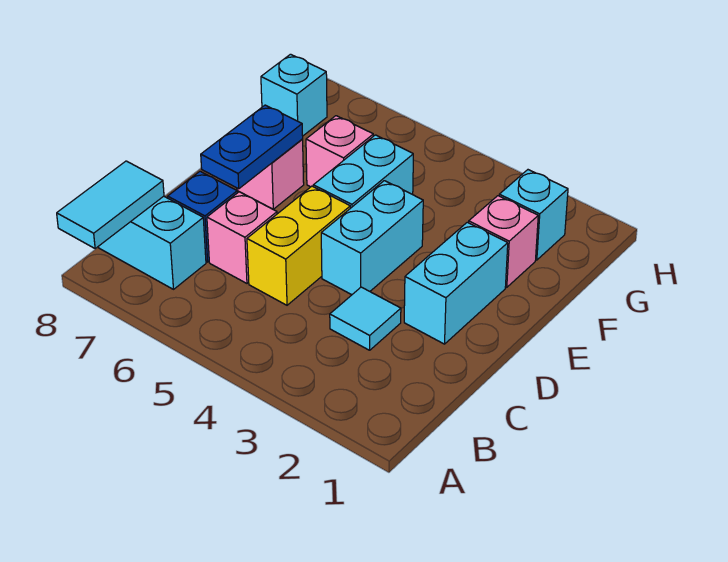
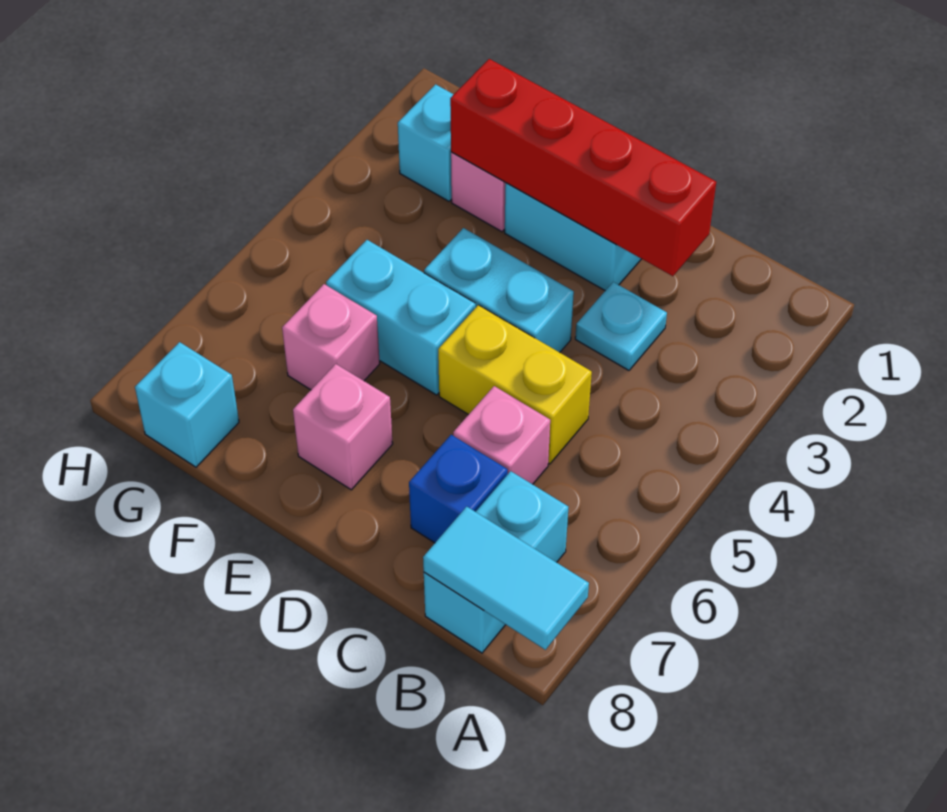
none -> red 1x4 brick [450,59,716,276]
cyan 1x1 tile [330,287,401,350] -> cyan 1x1 plate [575,282,667,370]
blue 1x2 plate [201,105,303,189] -> none

